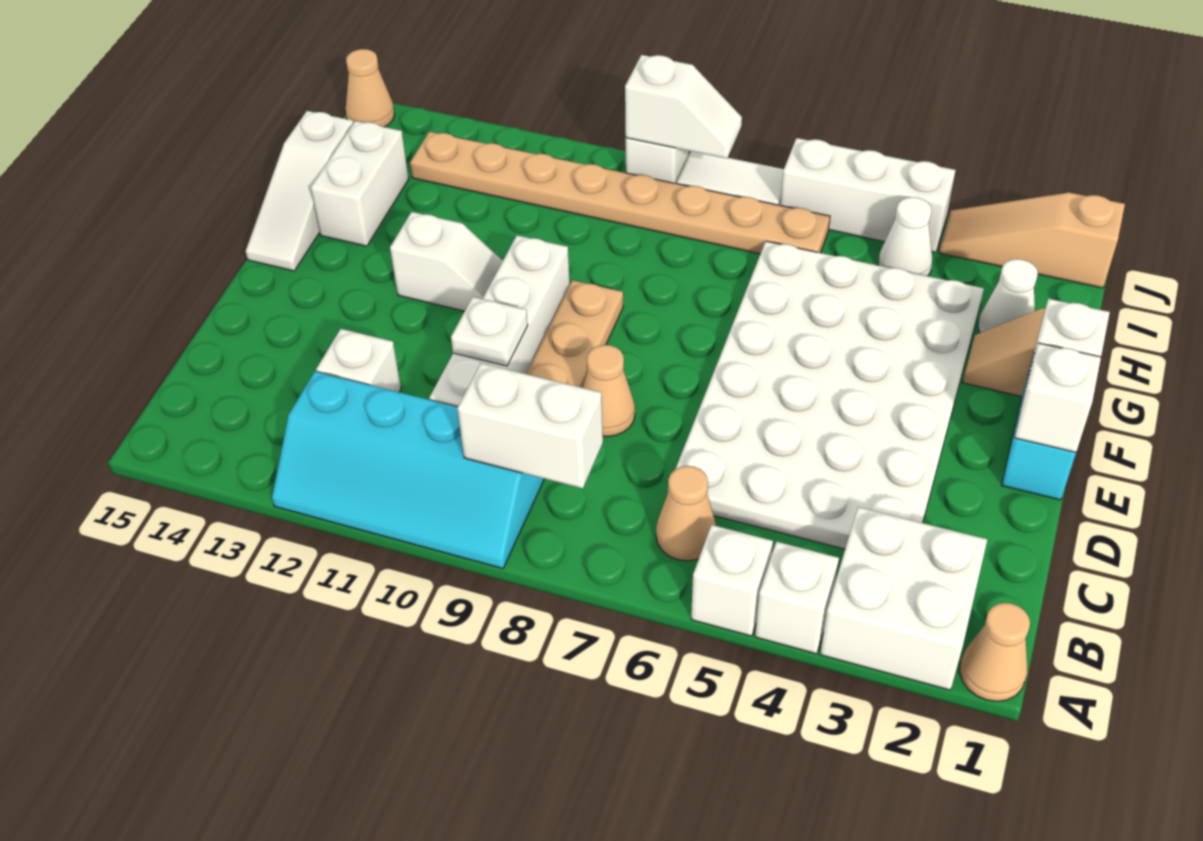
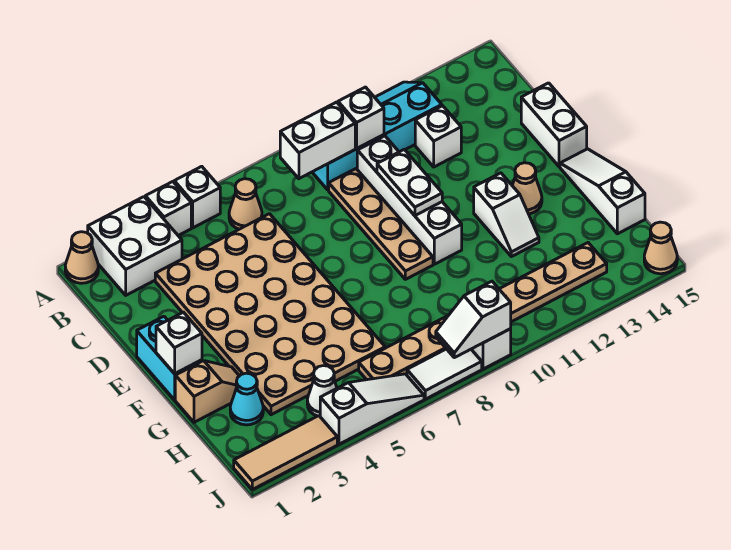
white 4x6 plate [676,241,984,549] -> tan 4x6 plate [155,214,385,415]
tan 1x1 cone [583,345,635,437] -> tan 1x1 cone moved to [512,163,542,214]
white 1x1 plate [451,297,528,366] -> white 1x2 plate [377,149,442,216]
white 1x1 brick [1014,343,1101,452] -> white 1x1 brick moved to [338,87,384,148]
white 1x2 slope [390,212,503,311] -> white 1x2 slope turned to [474,173,539,257]
white 1x2 brick [311,121,409,246] -> white 1x2 brick moved to [521,83,587,167]
white 1x1 cone [978,259,1038,333] -> cyan 1x1 cone [230,373,263,425]
tan 1x3 slope [939,193,1125,288] -> tan 1x3 tile [234,416,337,489]
white 1x3 brick [780,138,955,252] -> white 1x3 slope [320,374,424,444]

